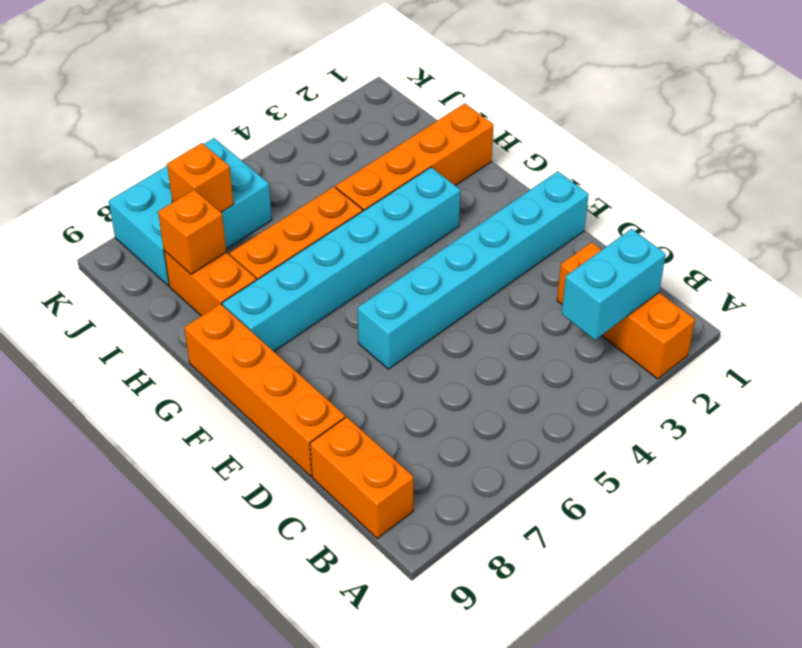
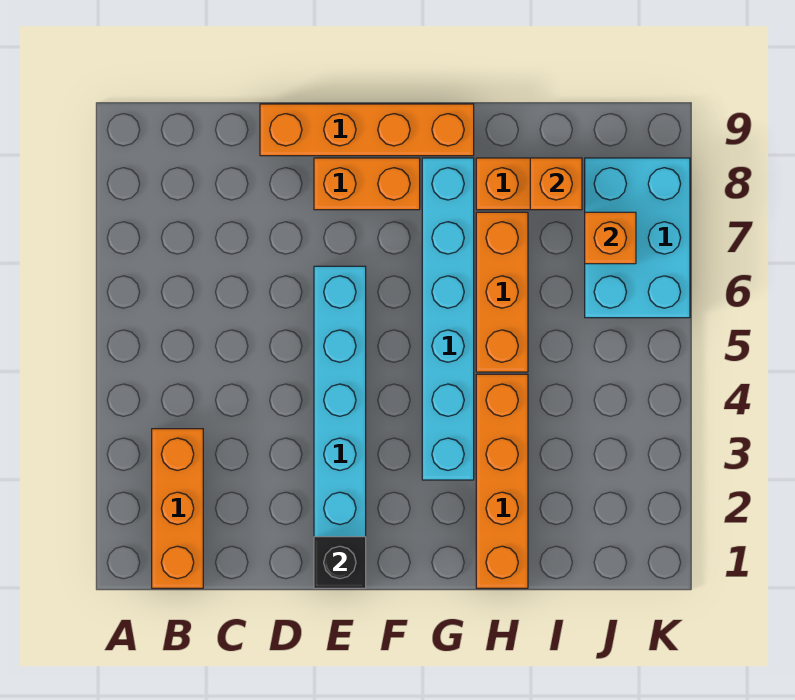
orange 1x3 brick [557,242,695,379] -> orange 1x3 brick turned to [152,429,203,588]
cyan 1x2 brick [562,229,666,340] -> none
orange 1x2 brick [310,417,413,538] -> orange 1x2 brick moved to [314,158,420,210]
none -> black 1x1 brick [314,537,366,588]

